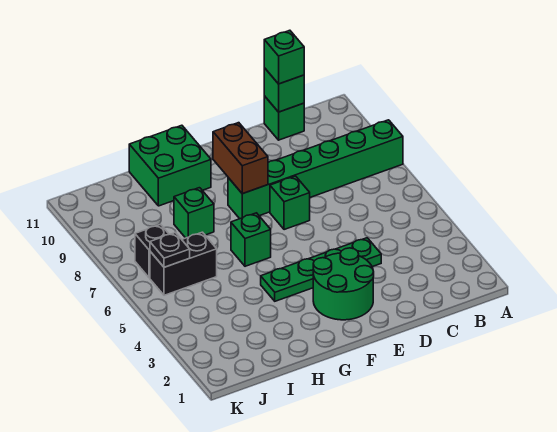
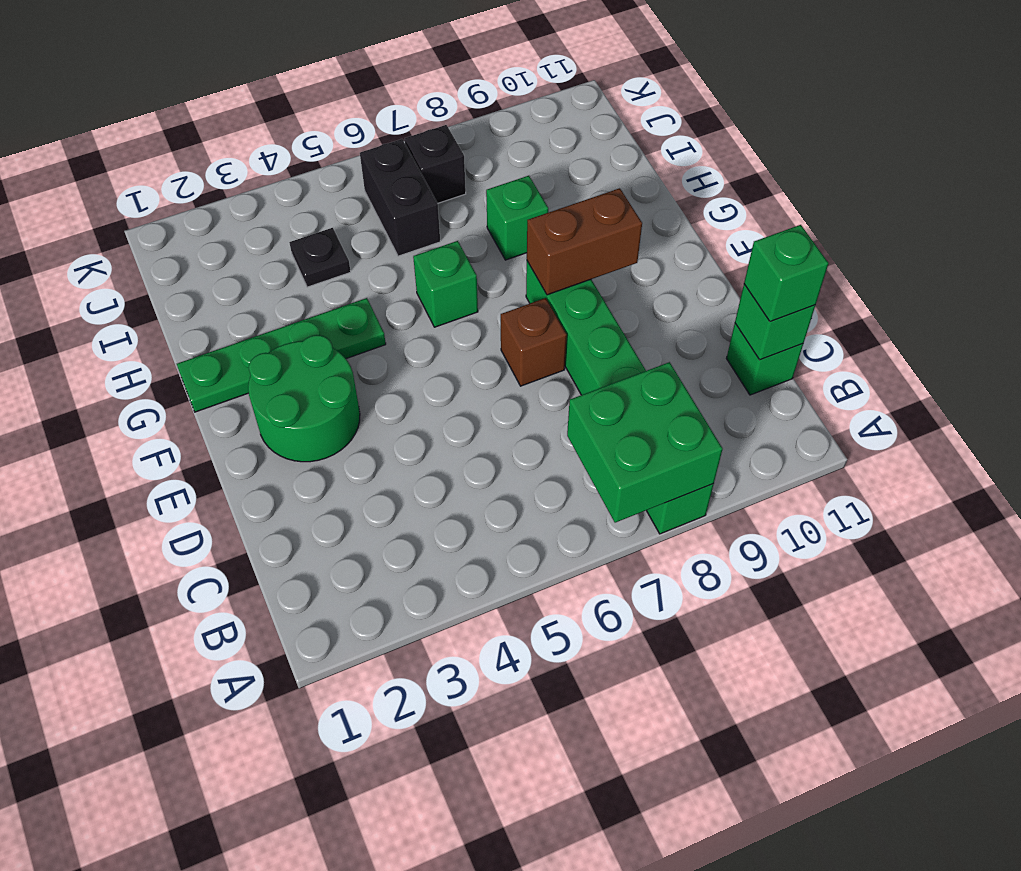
green 1x4 plate [261,238,381,301] -> green 1x4 plate turned to [177,298,386,412]
green 1x1 brick [270,176,310,230] -> brown 1x1 brick [501,298,567,386]
green 2x2 brick [129,125,211,206] -> green 2x2 brick moved to [567,362,723,523]
black 1x1 plate [150,232,190,267] -> black 1x1 plate moved to [289,228,351,287]

